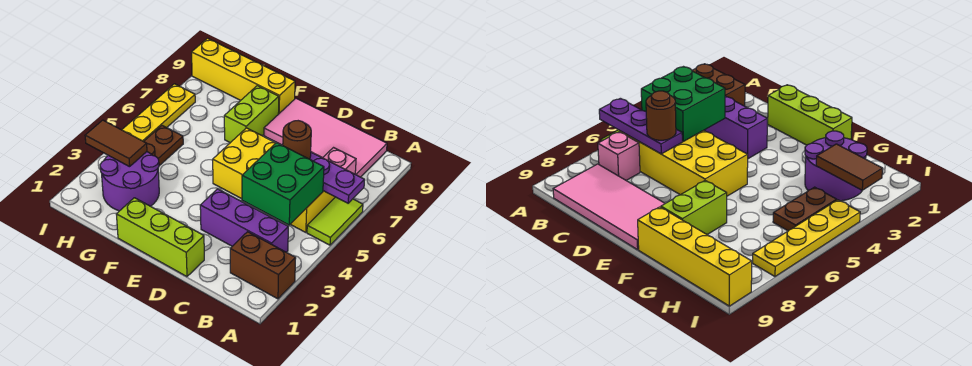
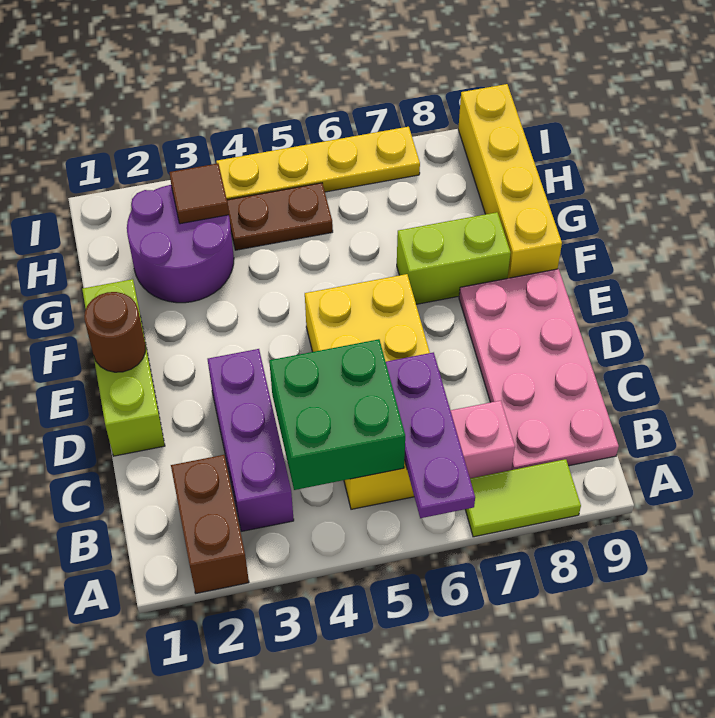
lime 1x2 tile [307,197,363,245] -> lime 1x2 tile moved to [465,459,581,537]
pink 2x4 tile [264,98,387,177] -> pink 2x4 plate [459,269,619,470]
brown 1x1 round brick [283,121,311,159] -> brown 1x1 round brick moved to [84,292,145,372]
brown 1x2 tile [85,120,147,167] -> brown 1x1 tile [169,163,229,224]

